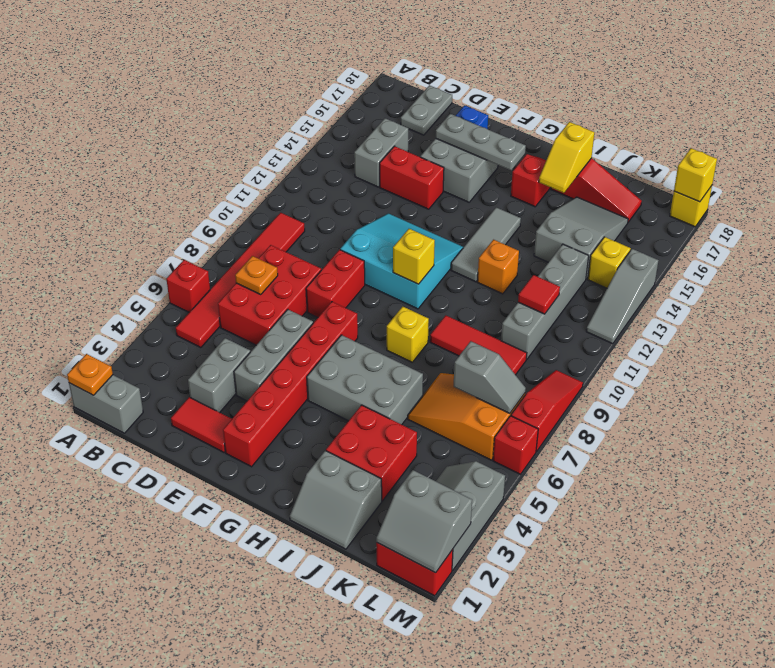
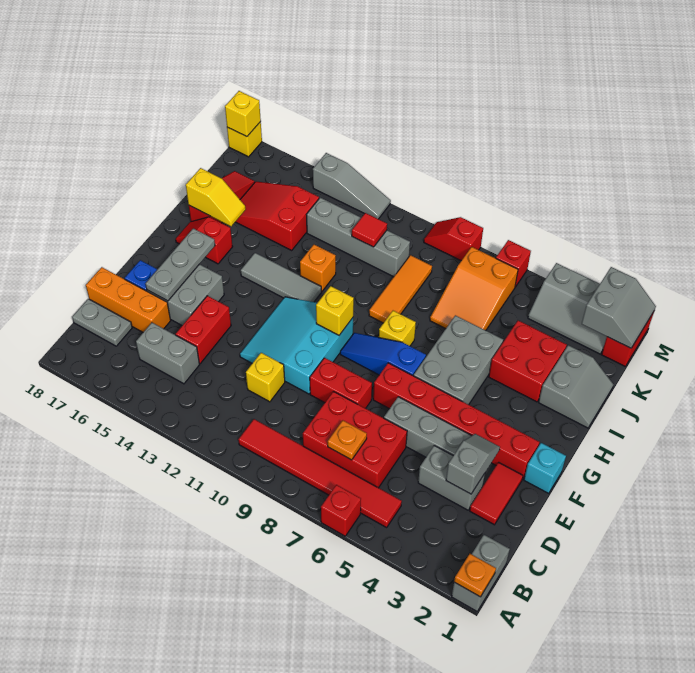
none -> orange 1x3 brick [86,267,171,332]
none -> cyan 1x1 brick [524,443,566,493]
none -> blue 1x3 slope [340,333,426,375]
red 1x3 tile [430,315,527,375] -> orange 1x3 tile [369,255,432,323]
grey 2x3 slope [534,197,628,279] -> red 2x3 slope [236,182,319,250]
grey 1x2 slope [454,341,526,413] -> grey 1x2 slope moved to [446,434,500,494]
yellow 1x1 brick [588,237,631,288] -> yellow 1x1 brick moved to [246,353,285,402]
red 1x3 slope [511,370,583,452] -> red 1x2 slope [424,217,483,261]

